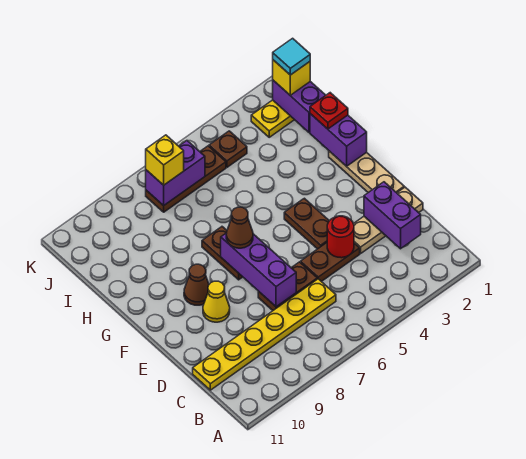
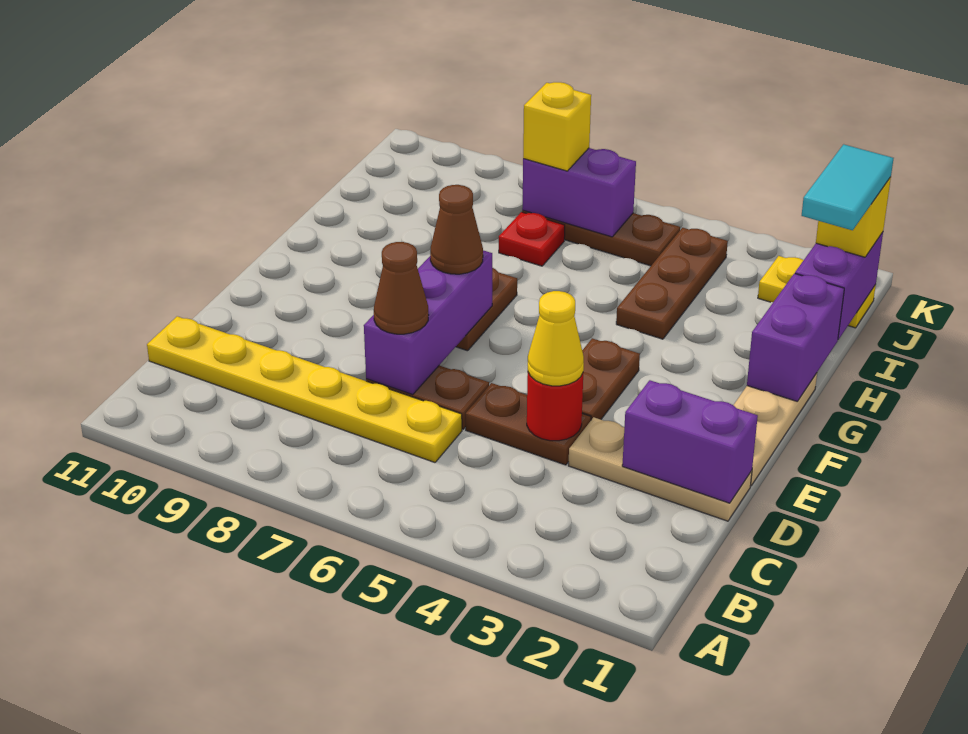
purple 1x2 brick [364,182,421,249] -> purple 1x2 brick turned to [622,380,758,503]
yellow 1x1 cone [203,281,230,322] -> yellow 1x1 cone moved to [528,291,584,386]
brown 1x1 cone [184,264,209,305] -> brown 1x1 cone moved to [374,242,429,334]
red 1x1 plate [310,93,348,129] -> red 1x1 plate moved to [499,212,565,266]
cyan 1x1 tile [273,38,310,75] -> cyan 1x2 tile [802,144,894,230]
brown 1x1 plate [209,131,247,167] -> brown 1x3 plate [616,228,728,339]

